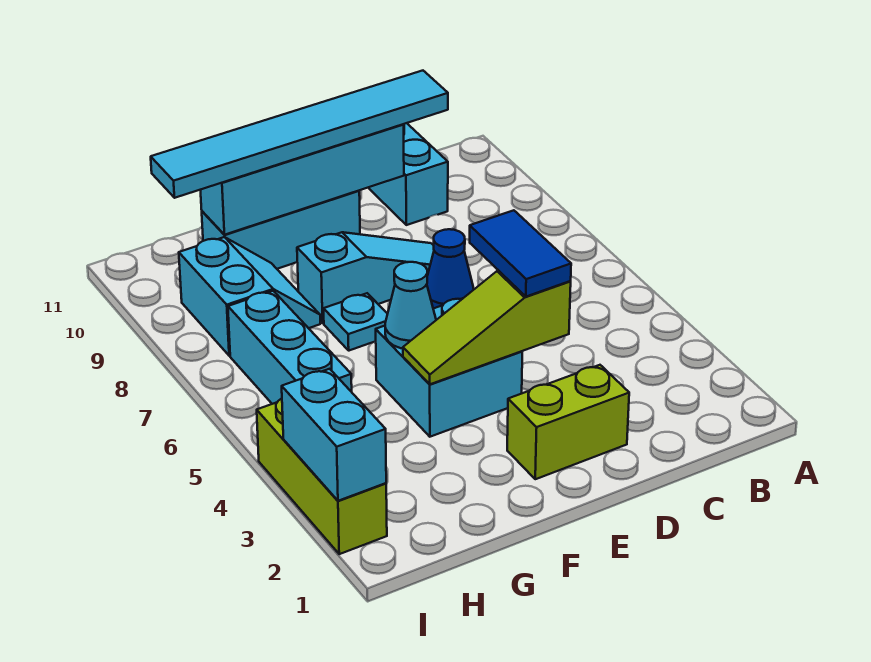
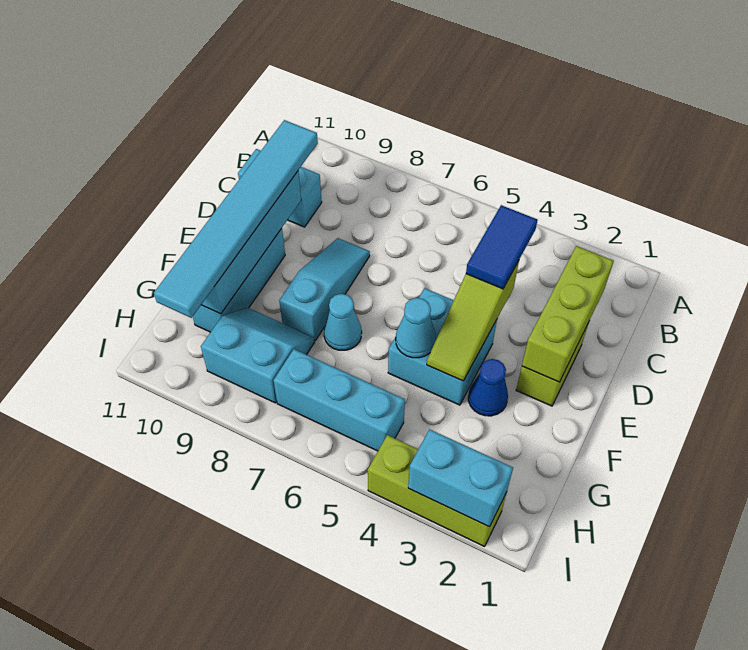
none -> lime 1x3 brick [522,246,613,382]
blue 1x2 tile [470,210,571,297] -> blue 1x2 tile turned to [466,205,537,289]
blue 1x1 cone [427,229,474,309] -> blue 1x1 cone moved to [468,359,508,416]
cyan 1x1 plate [324,293,387,351] -> cyan 1x1 cone [324,294,362,350]

